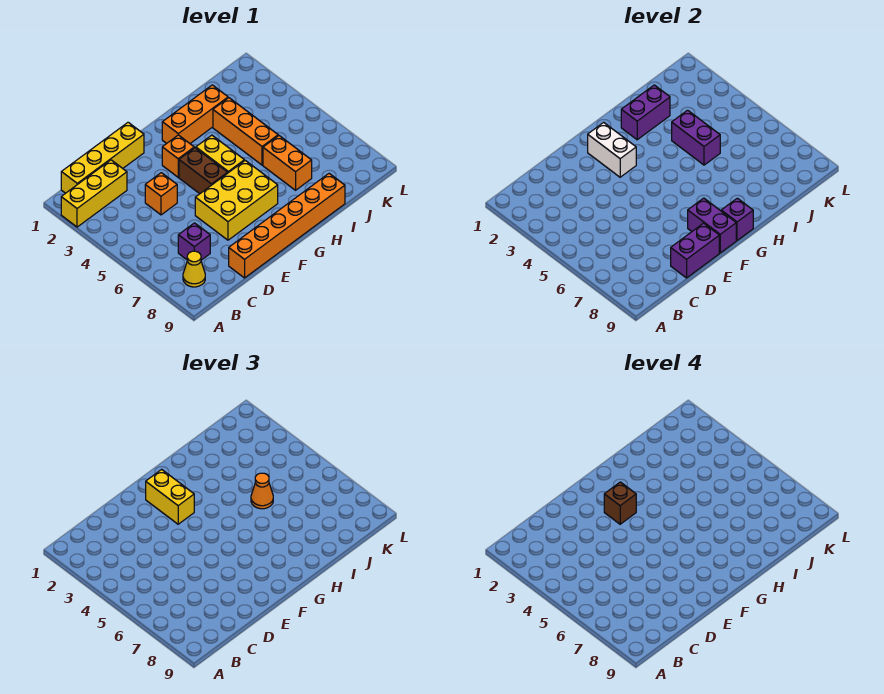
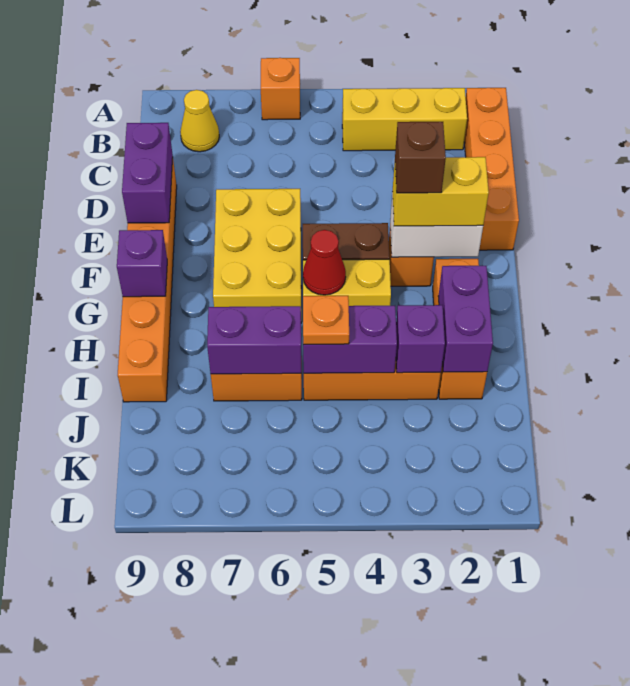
yellow 1x3 brick [61,160,127,227] -> yellow 1x3 brick turned to [342,88,467,151]
yellow 1x4 brick [61,122,144,193] -> orange 1x4 brick [464,88,519,250]
purple 1x1 brick [178,223,210,260] -> purple 1x1 brick moved to [396,305,445,373]
orange 1x1 brick [145,173,177,215] -> orange 1x1 brick moved to [261,58,300,120]
purple 1x2 brick [688,198,736,253] -> purple 1x2 brick moved to [207,306,301,374]
none -> red 1x1 cone [303,230,346,295]
orange 1x1 cone [251,473,273,509] -> orange 1x1 plate [303,296,349,345]

